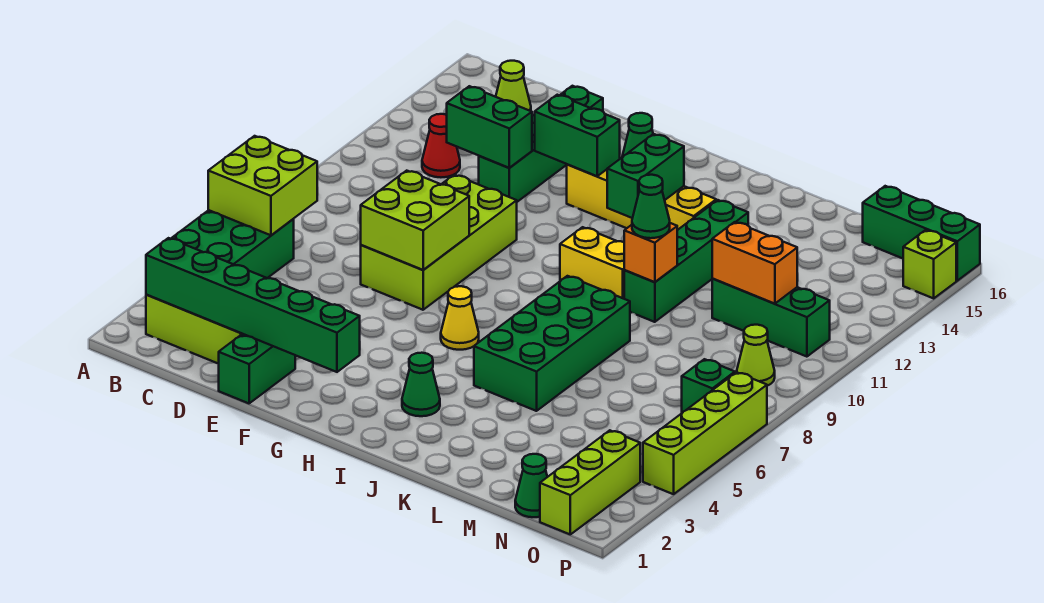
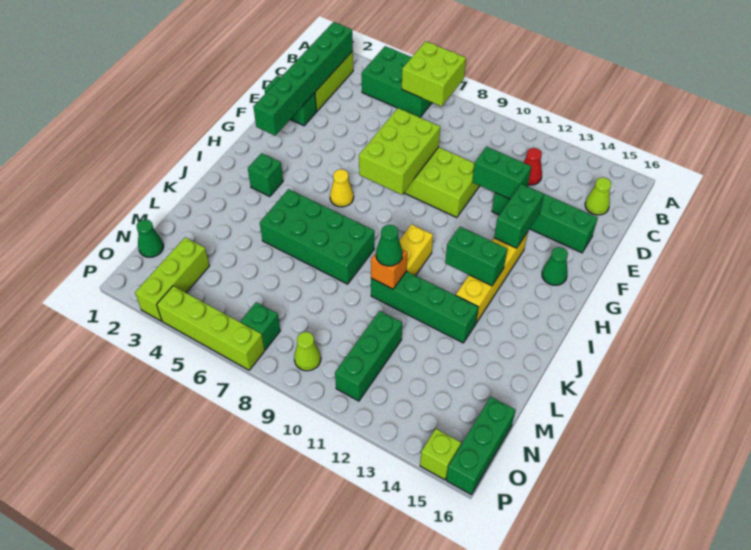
green 1x2 brick [447,86,532,168] -> green 1x2 brick turned to [472,147,531,199]
lime 2x2 brick [361,171,469,270] -> lime 2x3 brick [359,108,440,195]
green 1x1 cone [402,353,440,416] -> green 1x1 brick [248,153,283,197]
orange 1x2 brick [712,222,797,304] -> none
lime 1x3 brick [540,430,640,534] -> lime 1x3 brick turned to [135,237,209,321]

